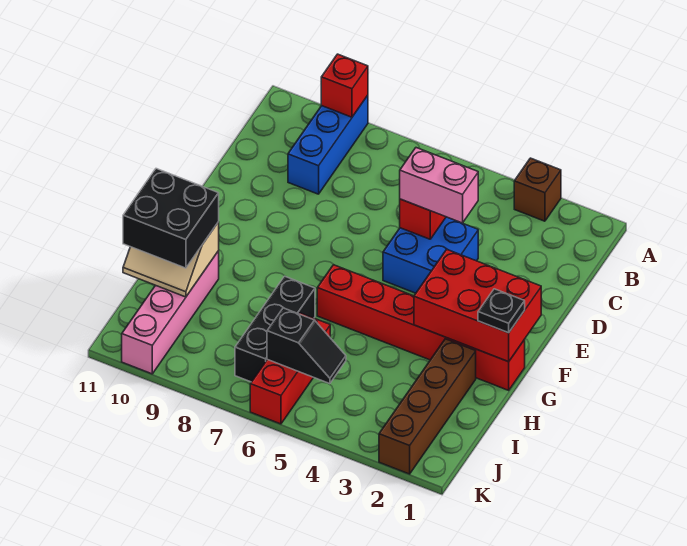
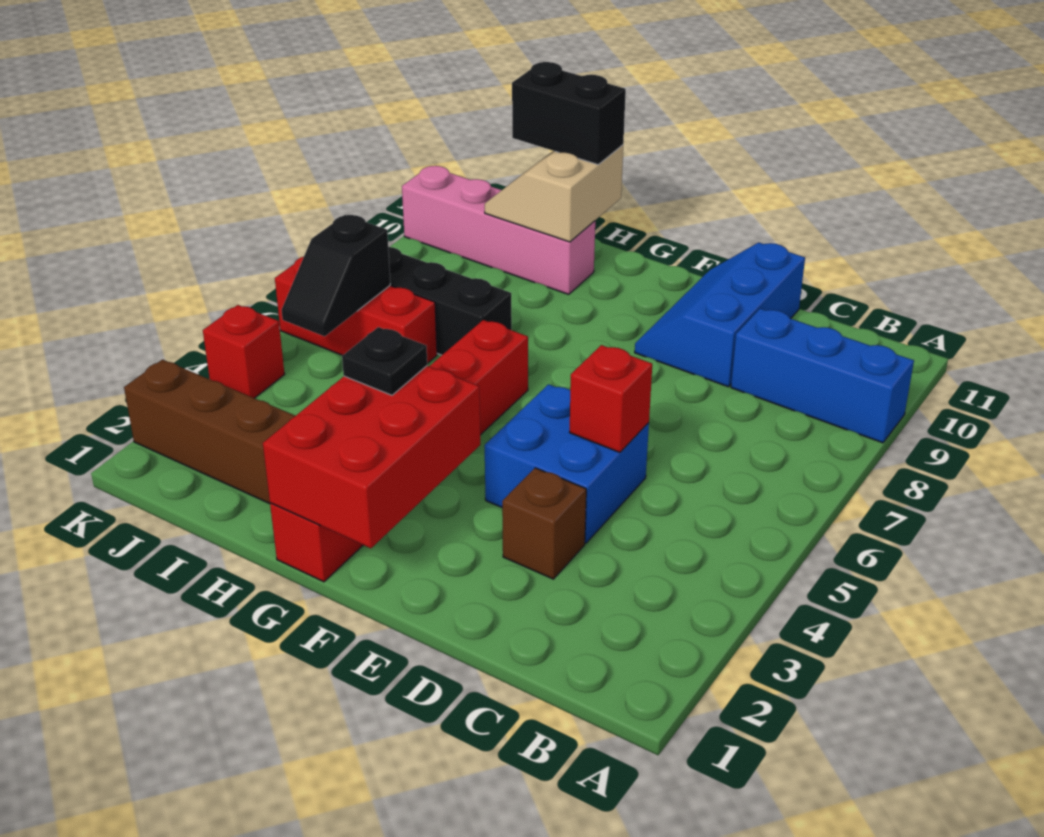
brown 1x1 brick [514,158,561,221] -> brown 1x1 brick moved to [502,468,586,579]
red 1x1 brick [321,54,368,117] -> red 1x1 brick moved to [203,305,285,398]
pink 1x2 brick [400,148,478,223] -> none
none -> blue 2x3 slope [635,243,805,387]
black 1x1 plate [478,289,525,333] -> black 1x1 plate moved to [342,327,427,395]
black 2x2 brick [123,169,219,268] -> black 1x2 brick [512,62,626,164]

